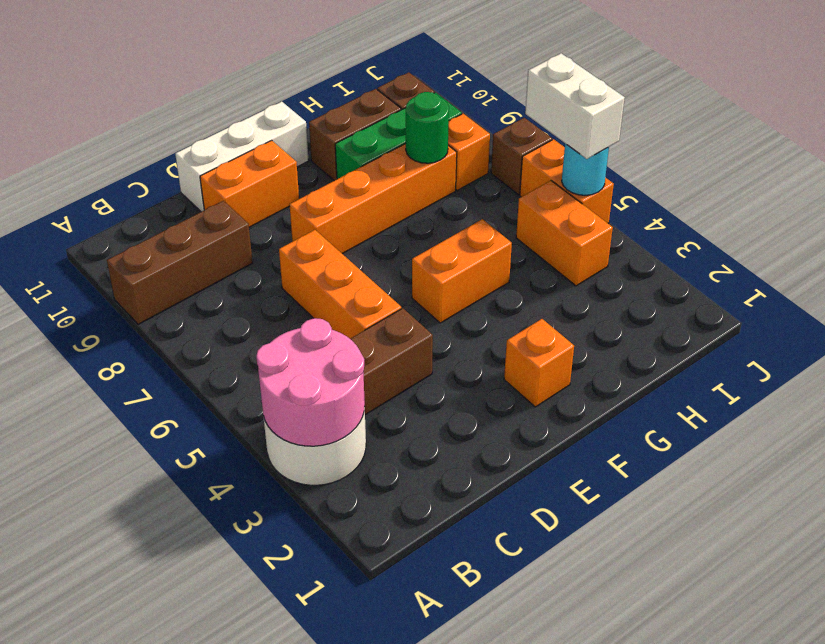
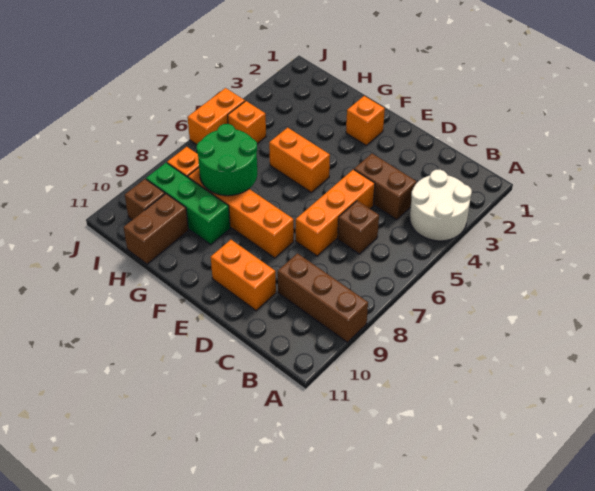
pink 2x2 round brick [256,318,365,446] -> none
white 1x3 brick [175,102,309,212] -> none
brown 1x2 brick [309,89,401,181] -> brown 1x2 brick turned to [124,194,189,264]
green 1x1 round brick [406,92,449,163] -> green 2x2 round brick [197,124,257,196]
orange 1x2 brick [516,181,613,286] -> orange 1x1 brick [228,101,266,144]
cyan 1x1 round brick [562,144,609,195] -> none
white 1x2 brick [525,53,625,159] -> none
brown 1x1 brick [491,118,552,195] -> brown 1x1 brick moved to [338,201,379,254]

